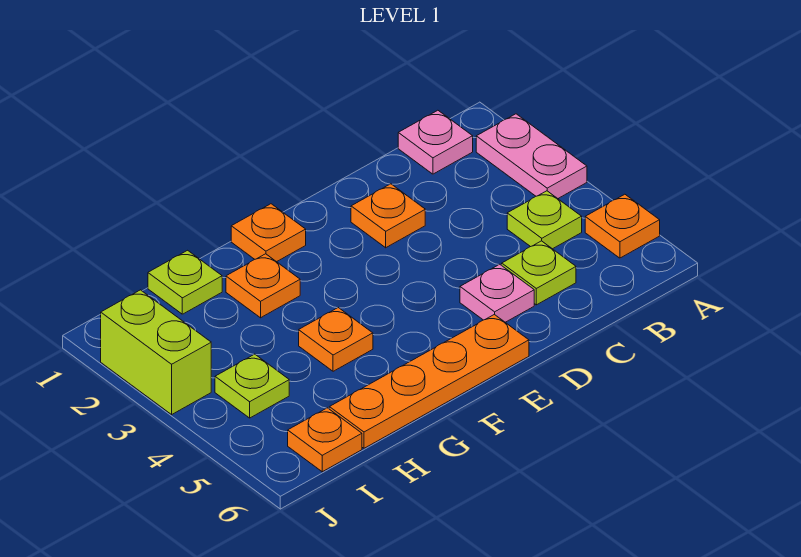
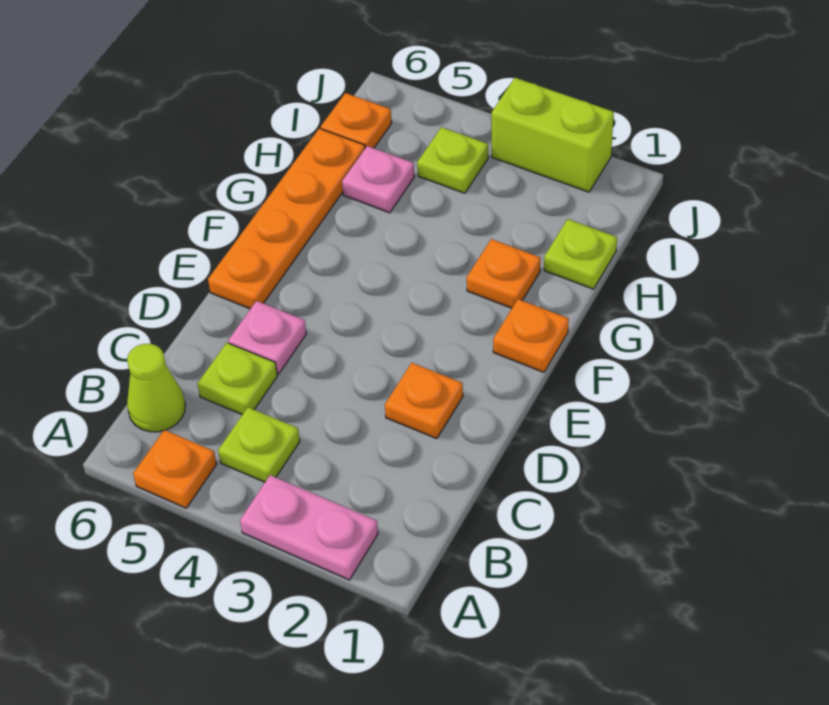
pink 1x1 plate [398,110,473,174] -> pink 1x1 plate moved to [342,146,414,213]
none -> lime 1x1 cone [127,344,185,432]
orange 1x1 plate [299,308,373,371] -> none

